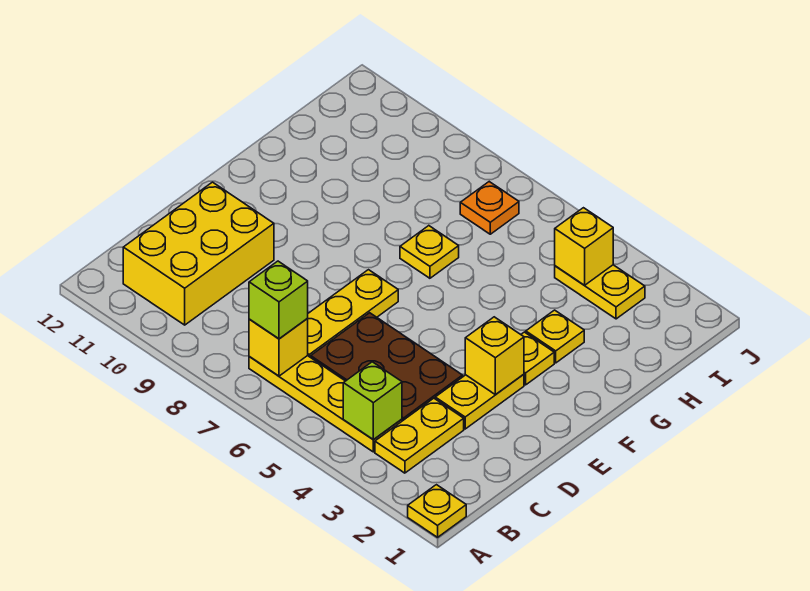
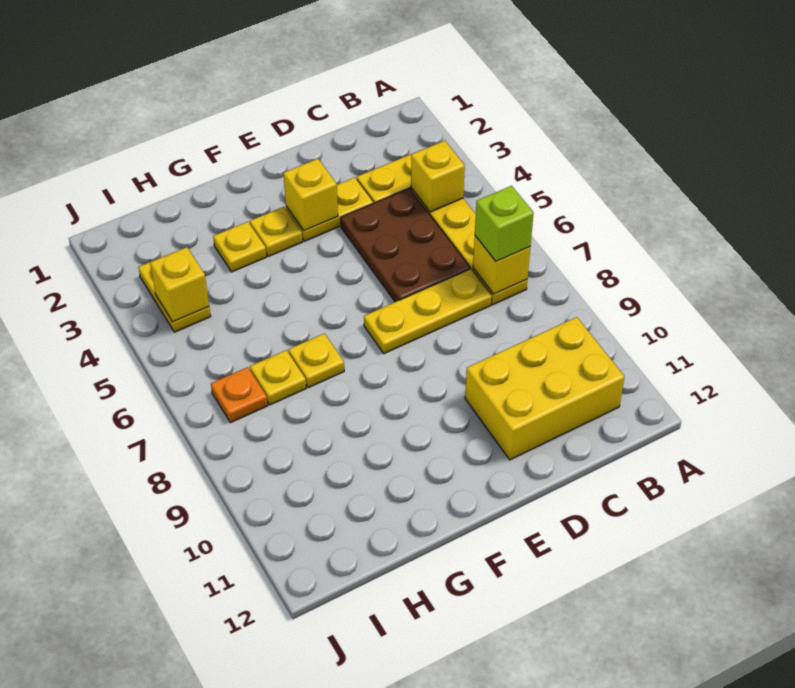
yellow 1x1 plate [408,485,466,537] -> yellow 1x1 plate moved to [250,350,306,405]
lime 1x1 brick [343,362,402,440] -> yellow 1x1 brick [411,141,465,212]

